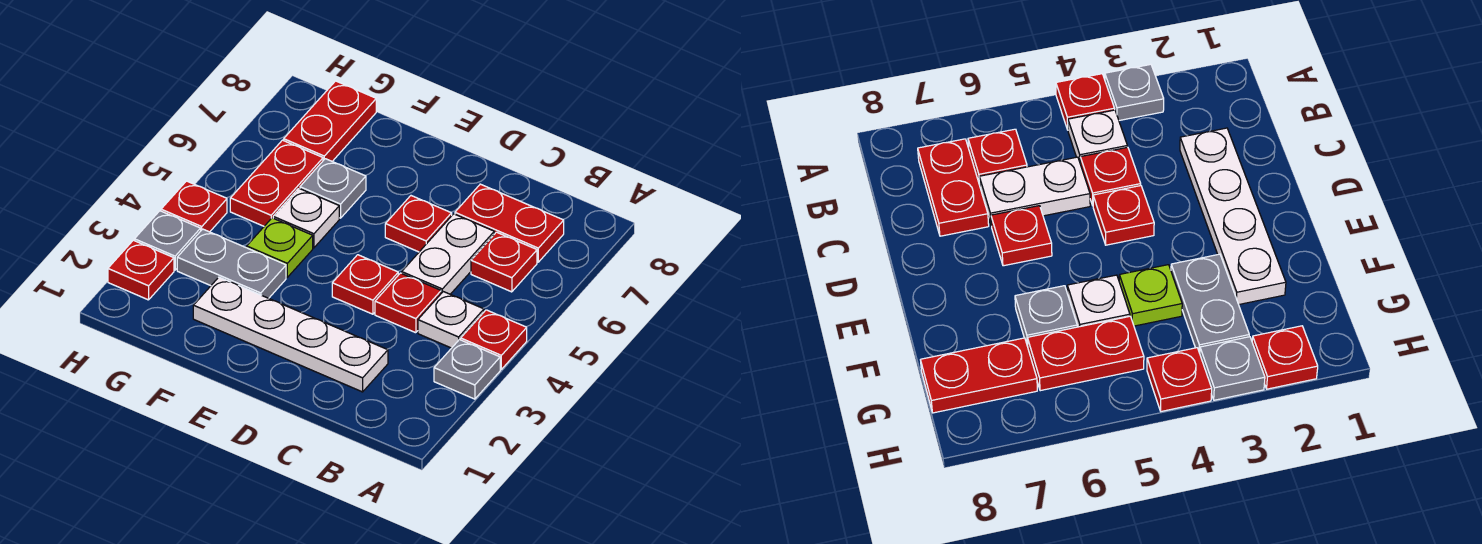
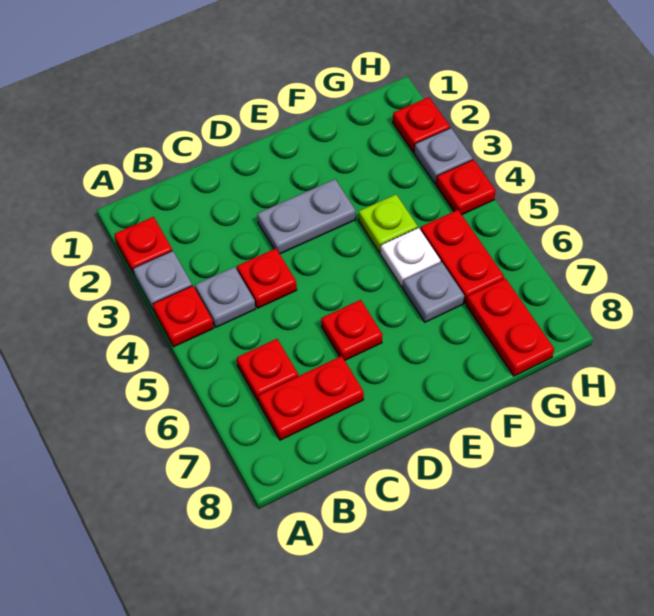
white 1x1 plate [418,292,484,348] -> grey 1x1 plate [195,267,255,327]
white 1x4 plate [193,277,388,392] -> none
white 1x2 plate [402,214,494,294] -> none
red 1x1 plate [332,255,398,314] -> red 1x1 plate moved to [114,217,172,276]
grey 1x2 plate [177,229,286,298] -> grey 1x2 plate moved to [257,179,356,254]

